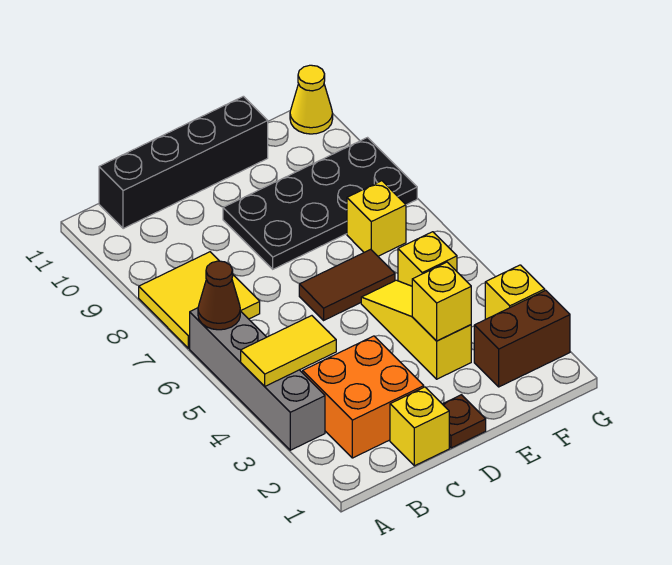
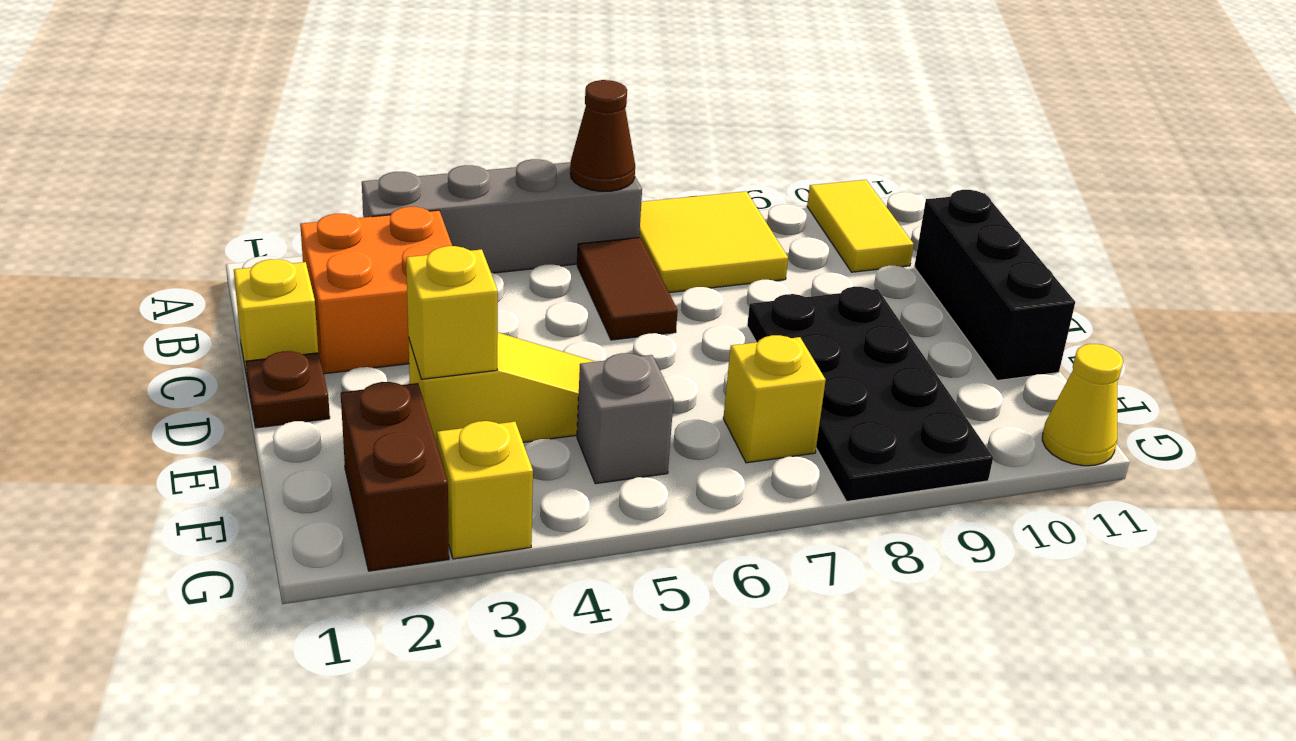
yellow 1x2 tile [241,316,336,386] -> yellow 1x2 tile moved to [807,180,914,272]
black 1x4 brick [99,96,268,229] -> black 1x3 brick [914,190,1075,381]
brown 1x2 tile [299,249,395,320] -> brown 1x2 tile moved to [577,237,678,340]
yellow 1x1 brick [398,232,457,286] -> grey 1x1 brick [577,353,674,484]

